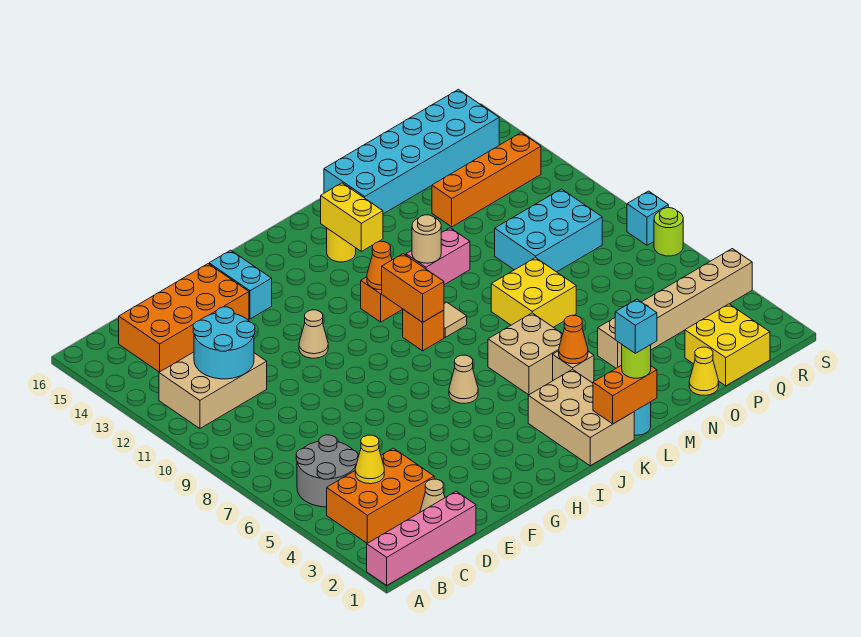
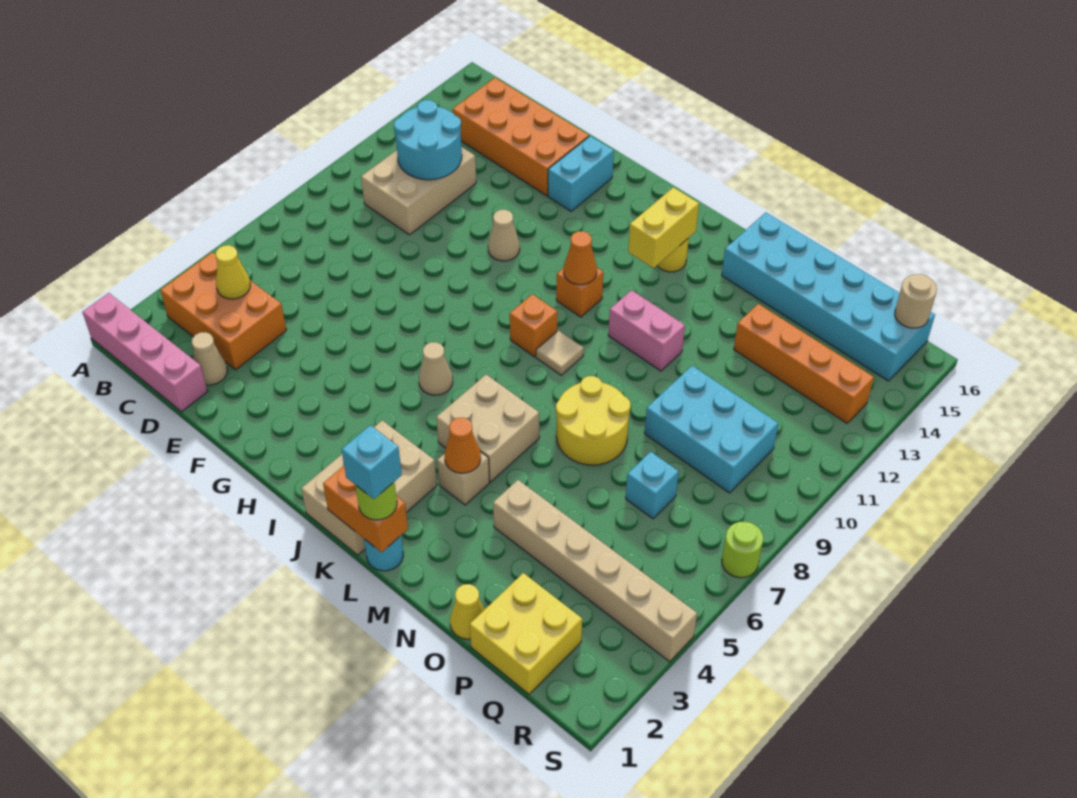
grey 2x2 round brick [296,435,358,507] -> none
tan 2x3 brick [159,352,267,429] -> tan 2x3 brick turned to [361,147,476,235]
orange 1x2 brick [382,254,444,322] -> none
tan 1x1 round brick [412,215,441,263] -> tan 1x1 round brick moved to [895,274,937,328]
yellow 2x2 brick [491,258,576,327] -> yellow 2x2 round brick [556,376,631,465]
cyan 1x1 brick [627,191,668,245] -> cyan 1x1 brick moved to [626,452,679,519]

